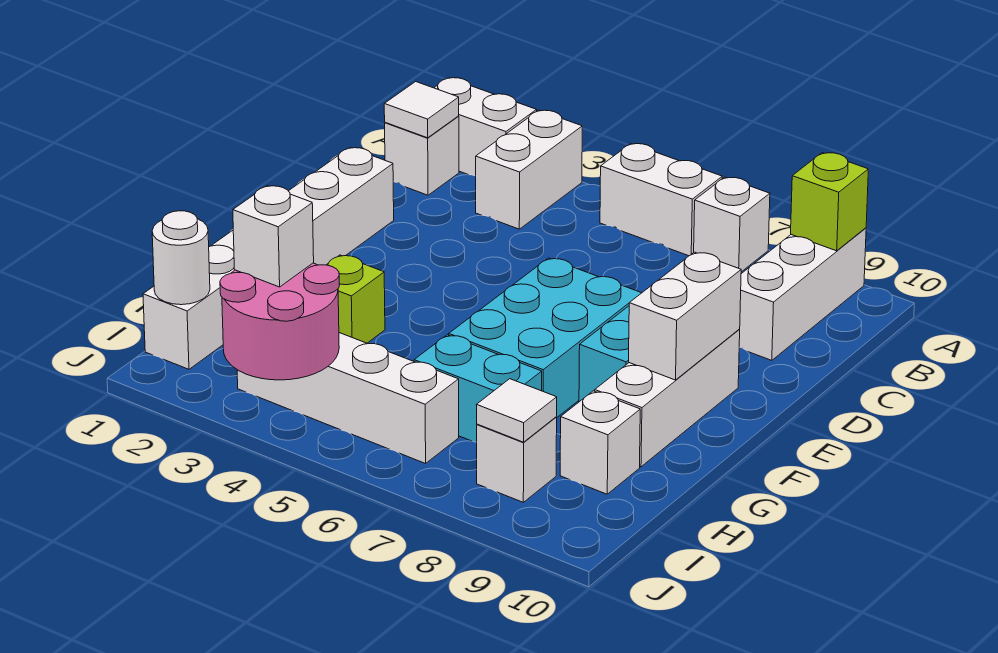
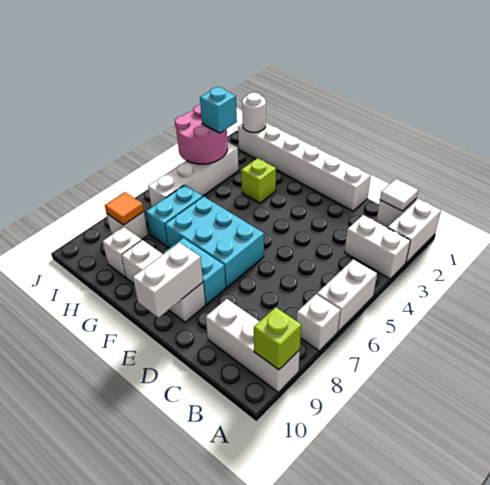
white 1x2 brick [629,252,741,380] -> white 1x2 brick turned to [133,242,203,318]
white 1x1 brick [233,186,314,287] -> cyan 1x1 brick [200,87,237,133]
white 1x1 tile [477,379,557,442] -> orange 1x1 tile [105,192,144,225]

